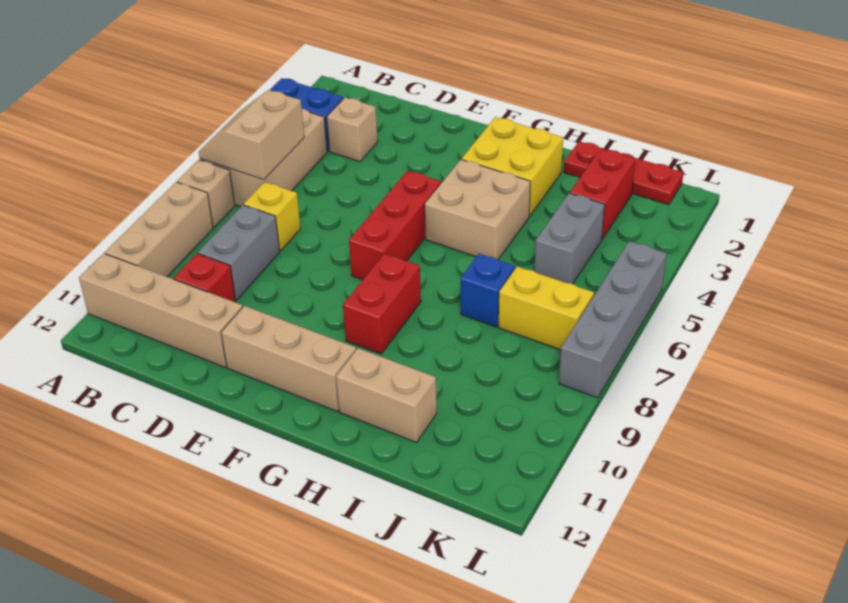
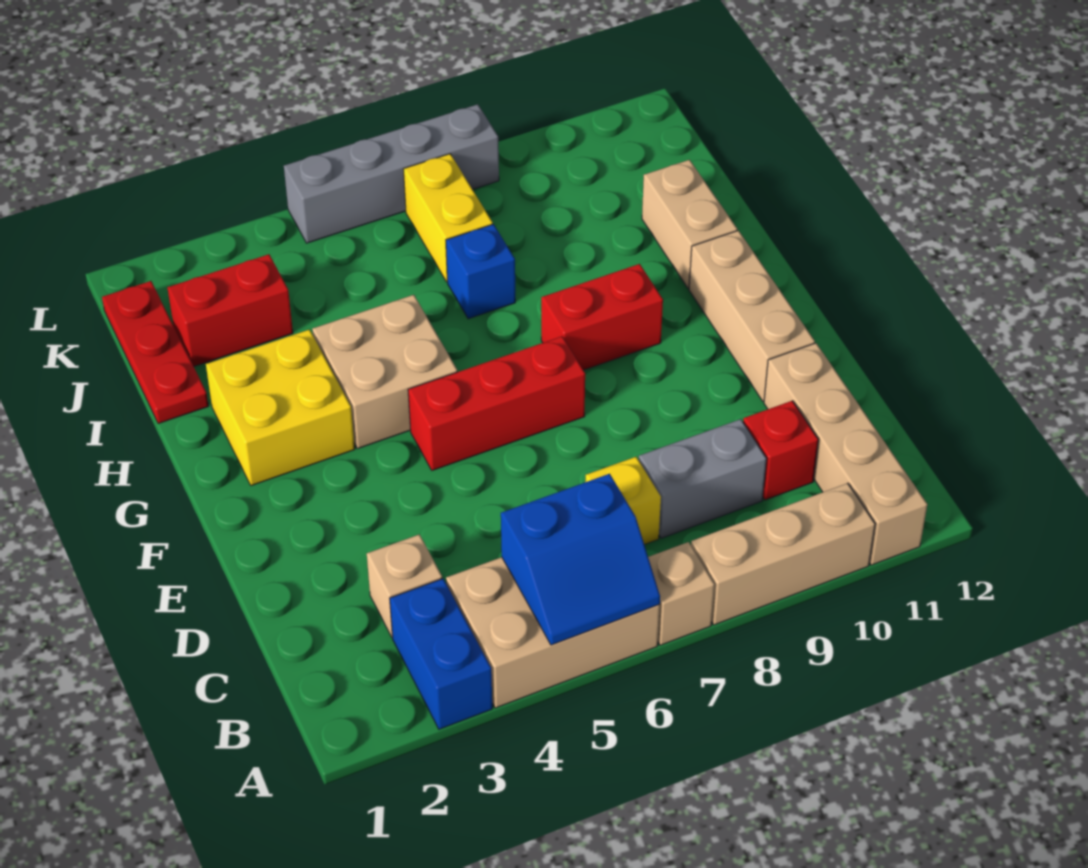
tan 2x2 slope [199,90,304,180] -> blue 2x2 slope [501,474,660,645]
grey 1x2 brick [535,193,605,284] -> none

